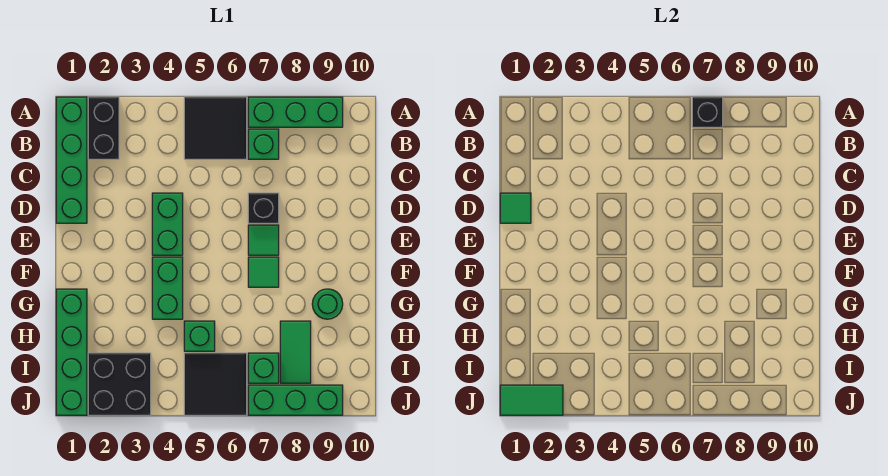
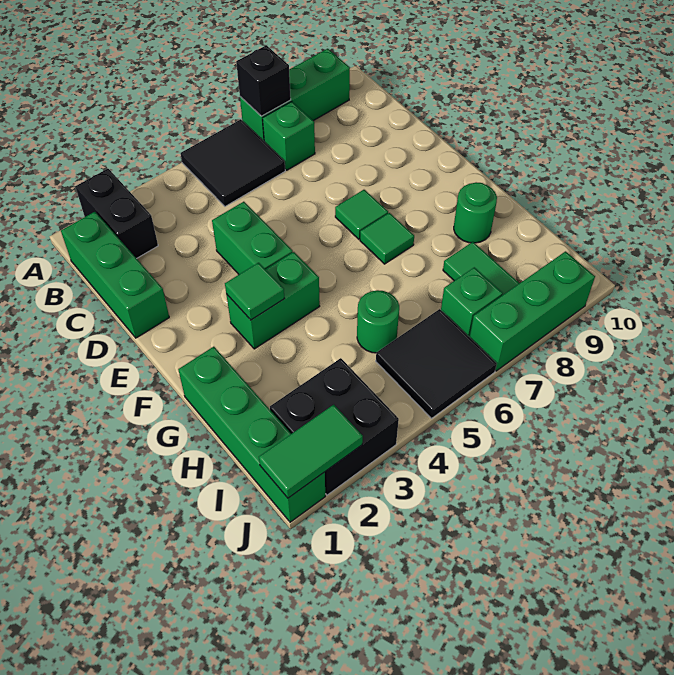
green 1x4 brick [56,97,87,223] -> green 1x3 brick [61,212,169,338]
green 1x1 tile [500,193,531,223] -> green 1x1 tile moved to [225,263,285,320]
black 1x1 brick [248,193,279,223] -> none
green 1x2 brick [152,257,183,319] -> green 1x2 brick turned to [226,252,320,349]
green 1x1 brick [184,321,215,351] -> green 1x1 round brick [357,290,399,353]

